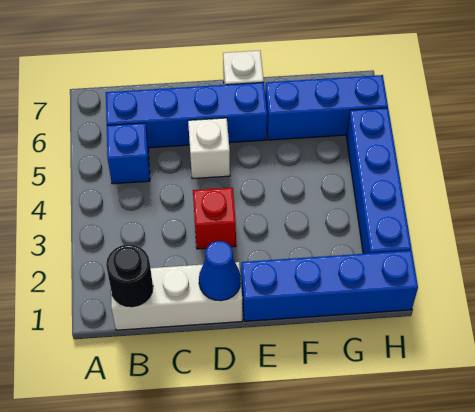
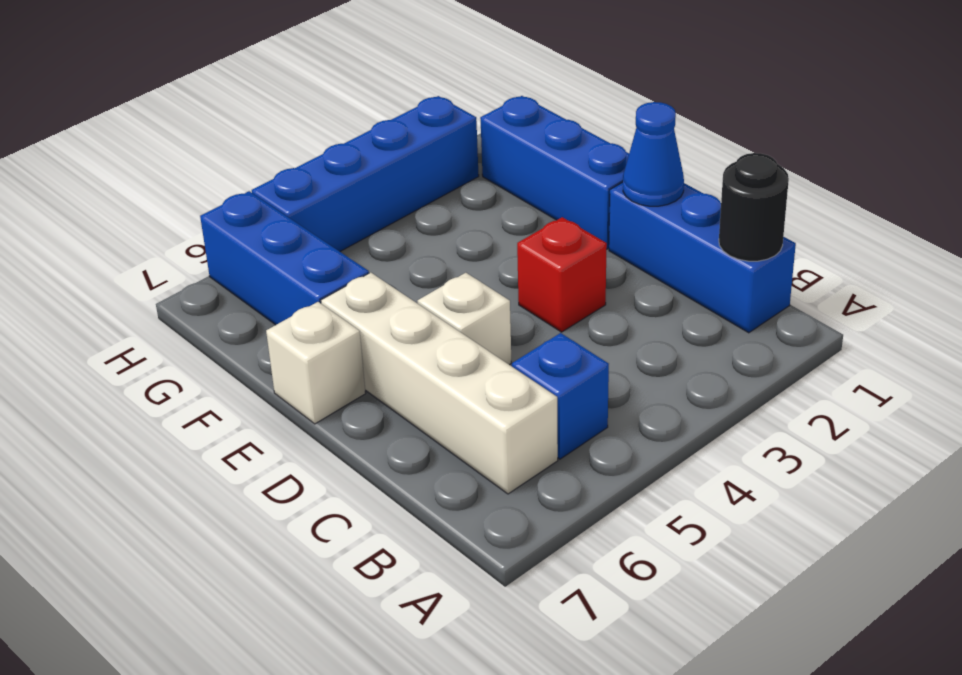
white 1x3 brick [111,262,242,330] -> blue 1x3 brick [609,182,796,333]
blue 1x4 brick [106,82,267,148] -> white 1x4 brick [321,272,558,494]
blue 1x4 brick [241,250,418,321] -> blue 1x3 brick [480,96,629,249]

